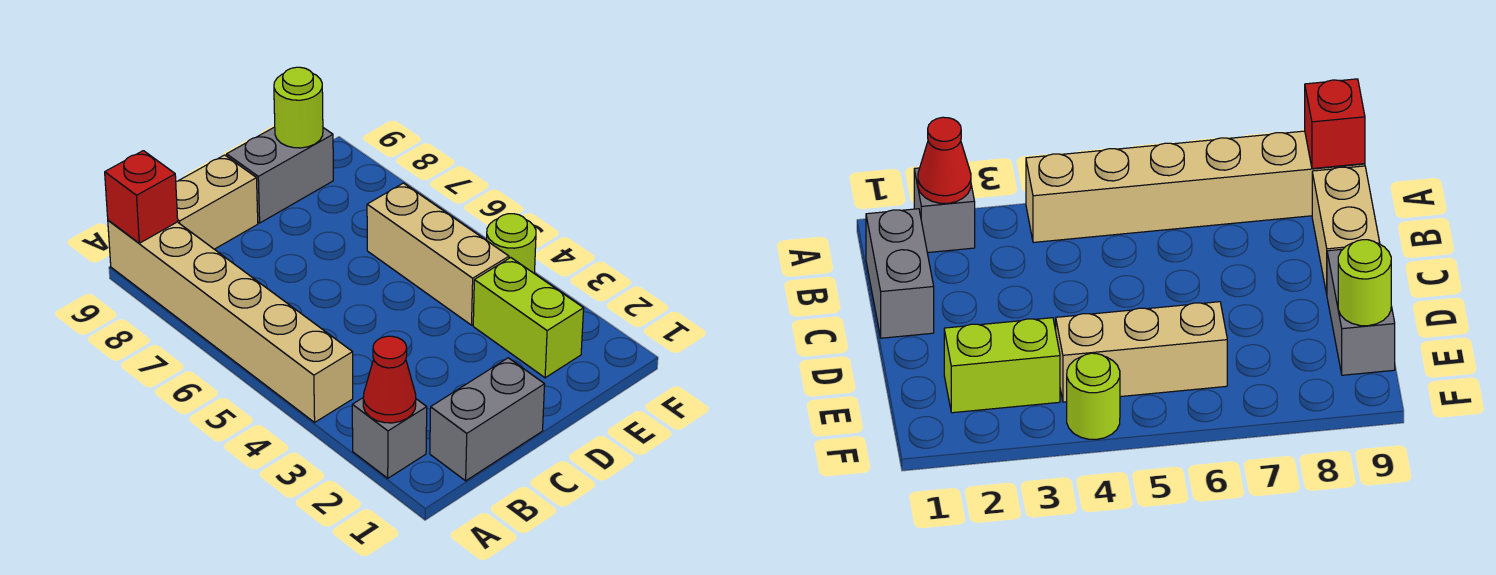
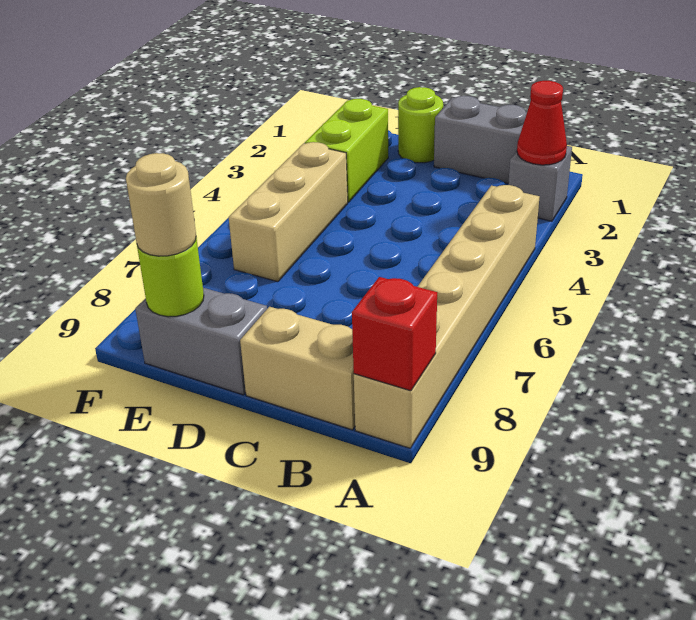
none -> tan 1x1 round brick [126,153,196,256]
lime 1x1 round brick [487,214,536,273] -> lime 1x1 round brick moved to [398,87,443,163]

